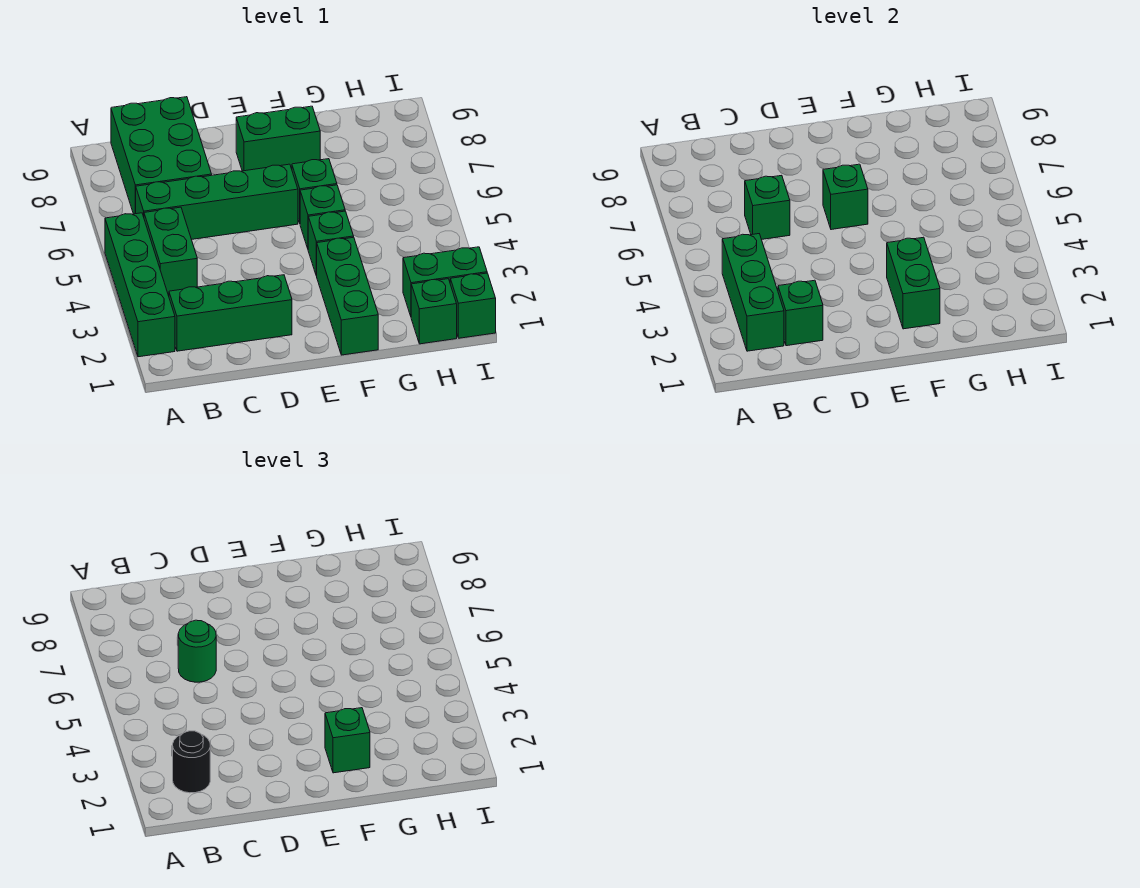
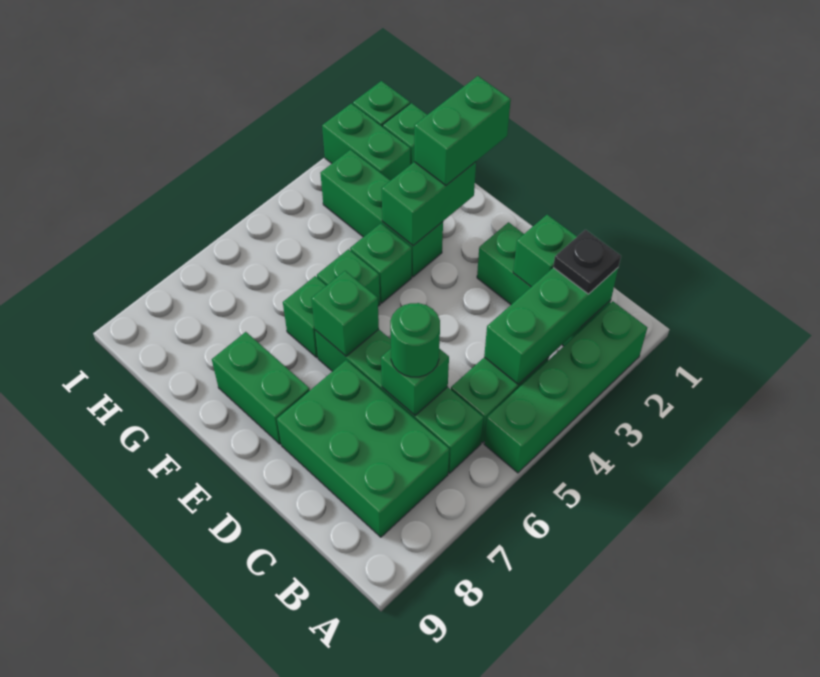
black 1x1 round brick [173,731,210,793] -> black 1x1 plate [553,230,621,294]
green 2x3 brick [111,97,212,214] -> green 2x3 brick turned to [277,360,449,537]
green 1x3 brick [317,237,378,355] -> green 1x3 brick turned to [320,150,443,277]
green 1x1 brick [325,708,370,773] -> green 1x2 brick [414,76,511,185]

